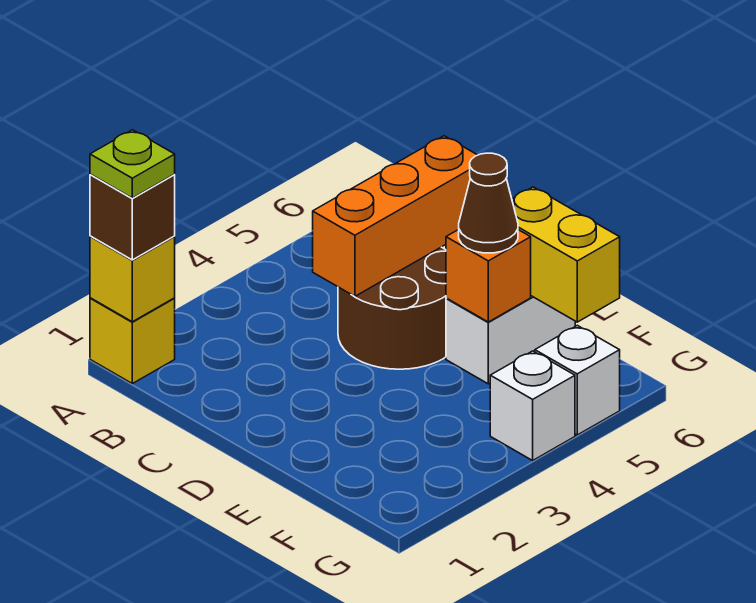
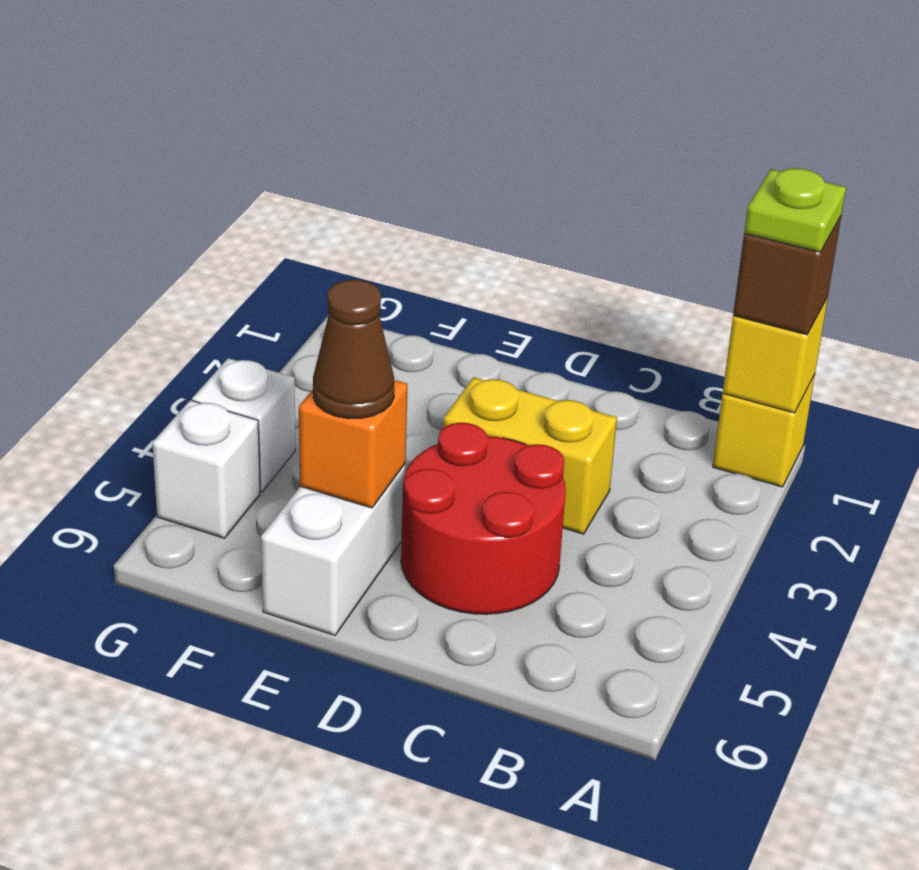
brown 2x2 round brick [338,247,446,369] -> red 2x2 round brick [401,423,566,614]
orange 1x3 brick [313,136,477,296] -> none
yellow 1x2 brick [512,187,620,322] -> yellow 1x2 brick moved to [443,377,617,534]

